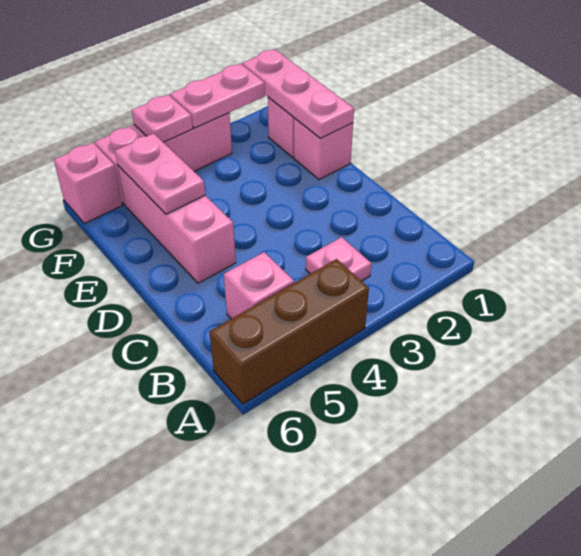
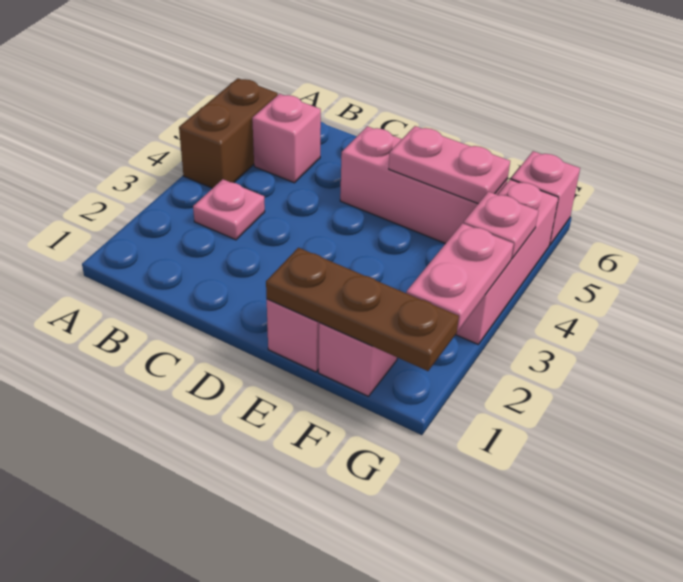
brown 1x3 brick [209,259,369,404] -> brown 1x2 brick [179,78,278,188]
pink 1x3 plate [242,49,354,138] -> brown 1x3 plate [266,248,459,371]

